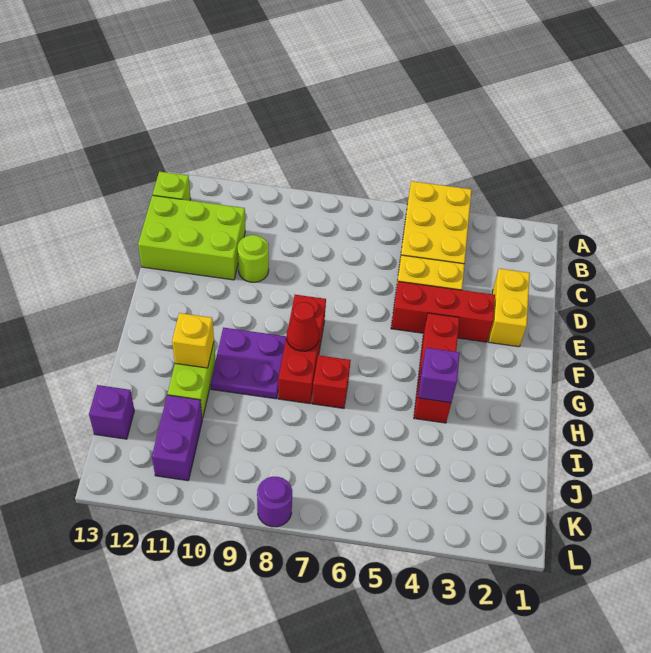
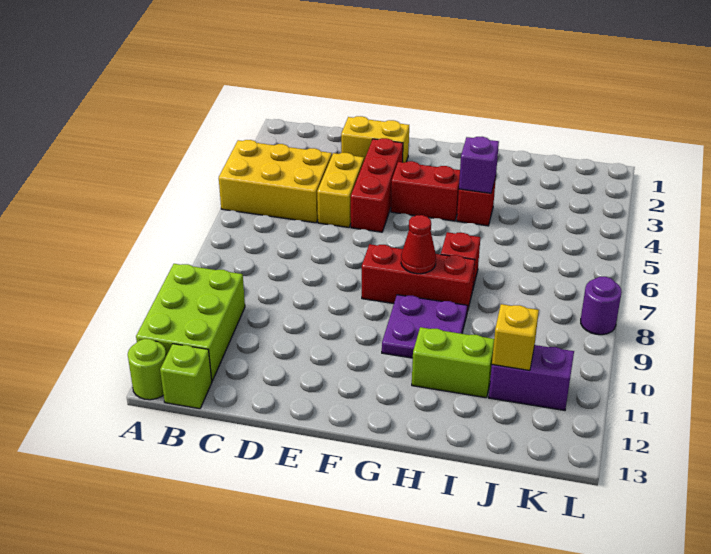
lime 2x3 brick [138,195,245,280] -> lime 2x3 brick moved to [136,264,245,381]
lime 1x1 round brick [238,235,269,282] -> lime 1x1 round brick moved to [128,339,166,400]
yellow 1x1 brick [172,313,214,368] -> yellow 1x1 brick moved to [492,304,539,371]
purple 1x1 brick [89,385,134,439] -> none

